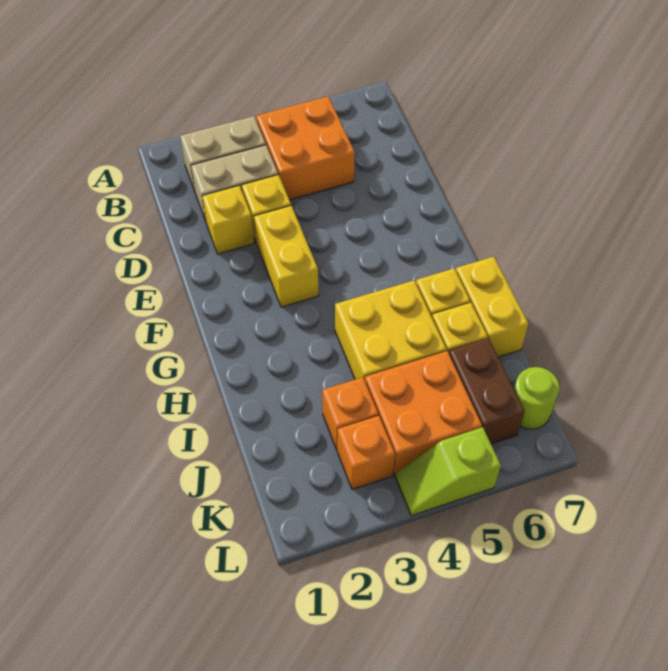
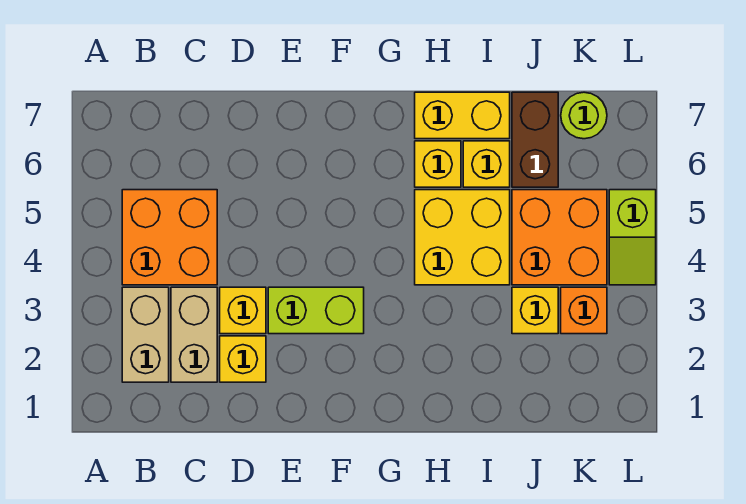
yellow 1x2 brick [254,206,319,307] -> lime 1x2 brick [268,287,364,334]
orange 1x1 brick [322,377,378,450] -> yellow 1x1 brick [512,287,558,334]
brown 1x2 brick [449,338,525,444] -> brown 1x2 brick turned to [512,92,558,187]

